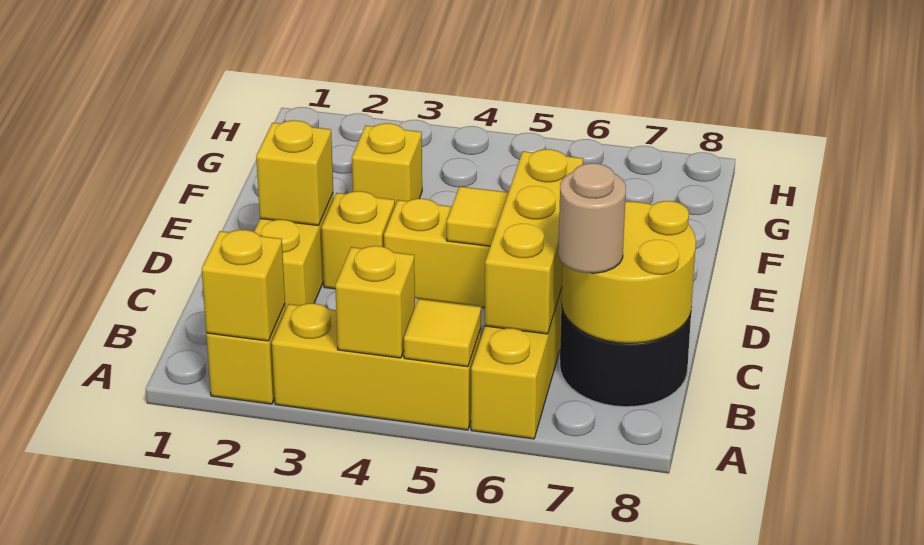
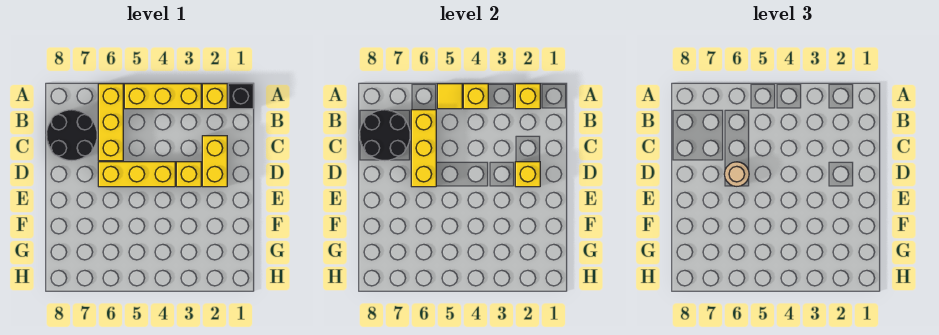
none -> black 1x1 brick [228,84,253,109]
yellow 2x2 round brick [562,201,696,343] -> black 2x2 round brick [359,110,410,161]
tan 1x1 round brick [558,163,626,273] -> tan 1x1 round brick moved to [724,162,749,186]
yellow 1x1 tile [447,186,509,246] -> none
yellow 1x1 brick [352,123,422,205] -> none

